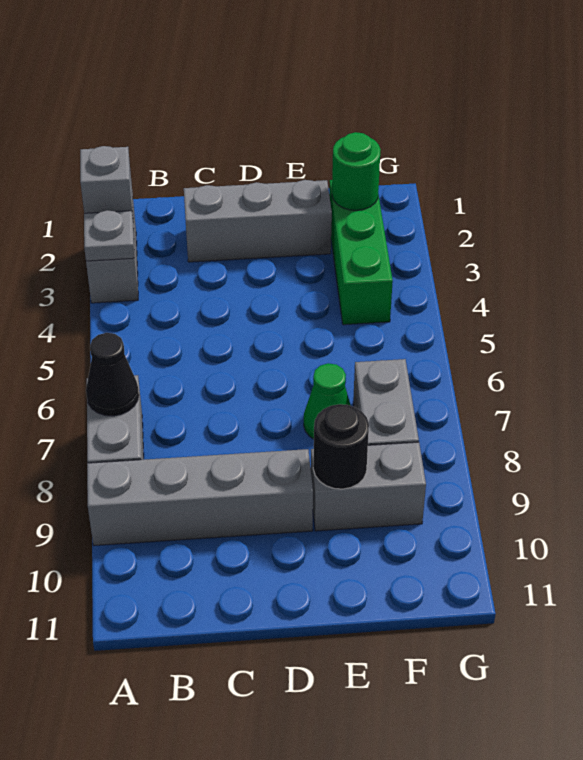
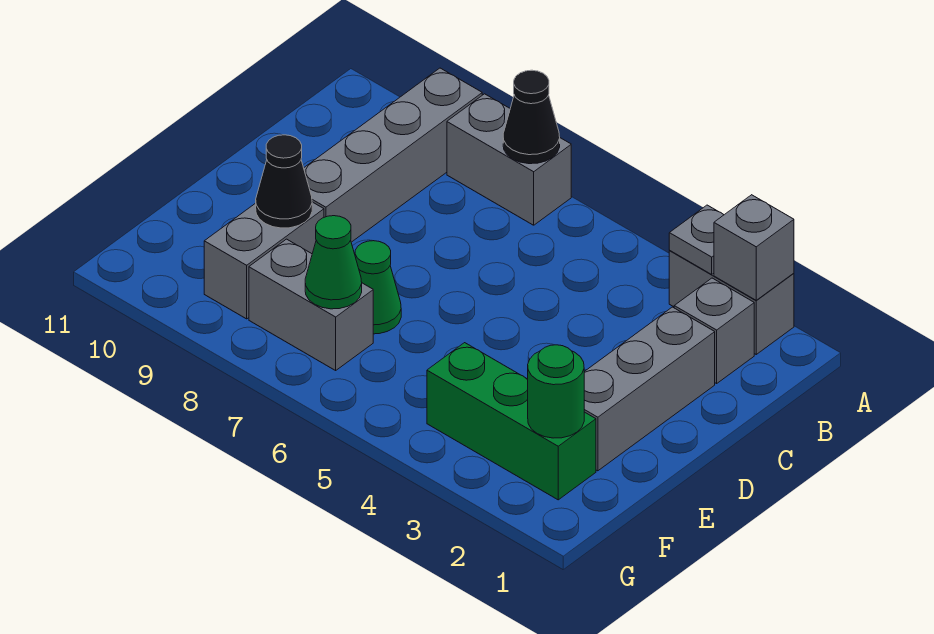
none -> grey 1x1 brick [674,278,754,383]
black 1x1 round brick [313,404,369,489] -> black 1x1 cone [256,135,312,228]
none -> green 1x1 cone [305,216,362,309]

